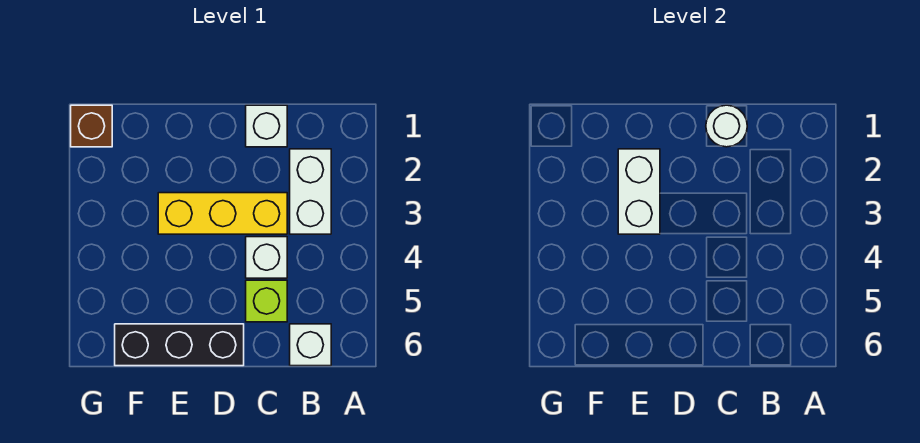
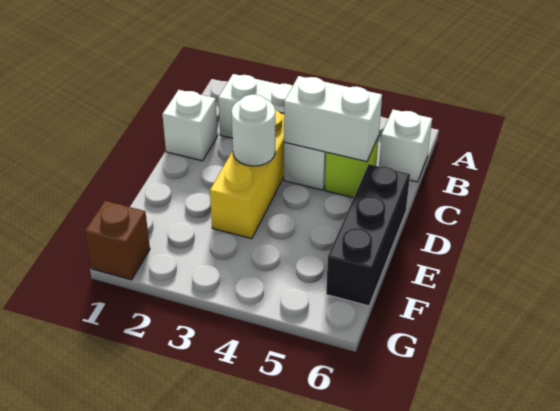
white 1x1 round brick [706,105,747,147] -> white 1x1 round brick moved to [231,94,275,166]
white 1x2 brick [618,149,660,234] -> white 1x2 brick moved to [284,76,382,162]

